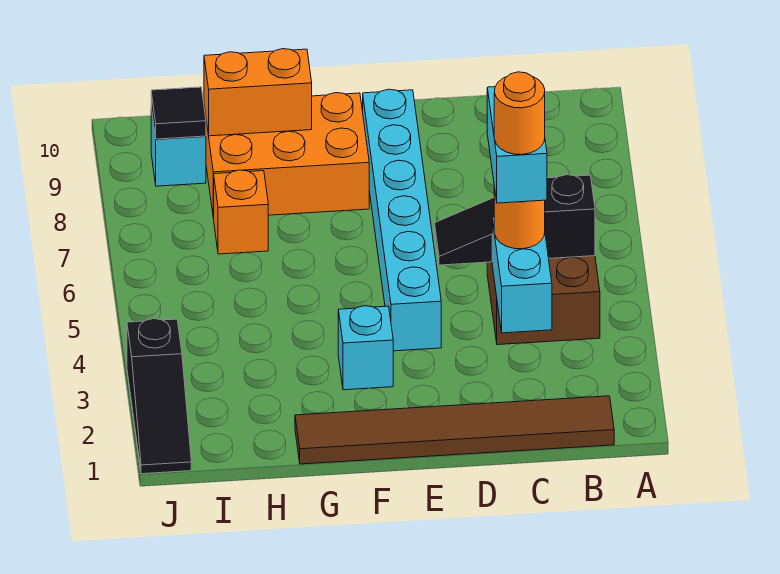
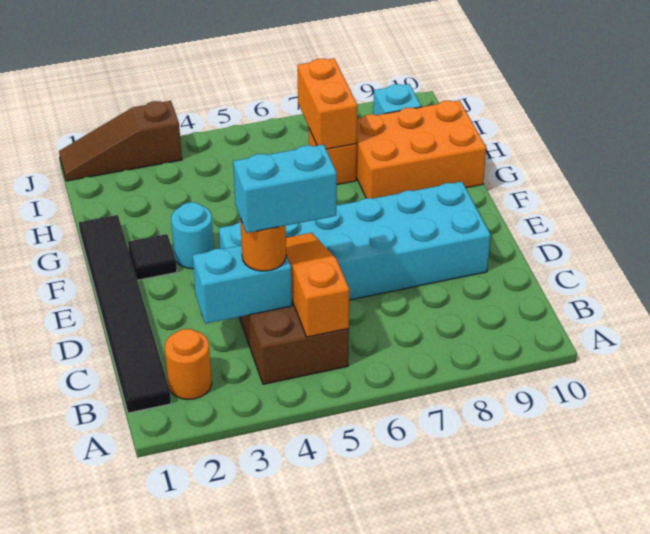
brown 1x6 tile [295,396,614,464] -> black 1x6 tile [79,215,171,413]
black 1x3 slope [435,175,595,265] -> orange 1x3 slope [286,233,349,337]
orange 1x1 round brick [494,72,545,155] -> orange 1x1 round brick moved to [165,329,212,400]
cyan 1x6 brick [363,89,441,351] -> cyan 2x6 brick [219,182,491,321]
cyan 1x1 brick [338,306,393,390] -> cyan 1x1 round brick [171,202,214,269]
orange 2x3 brick [204,93,369,218] -> orange 2x3 brick turned to [356,100,486,199]
orange 1x2 brick [204,49,312,136] -> orange 1x2 brick moved to [297,59,357,149]
black 1x1 tile [151,87,206,139] -> black 1x1 tile moved to [128,234,177,280]
black 1x3 slope [127,319,191,474] -> brown 1x3 slope [59,101,182,181]

